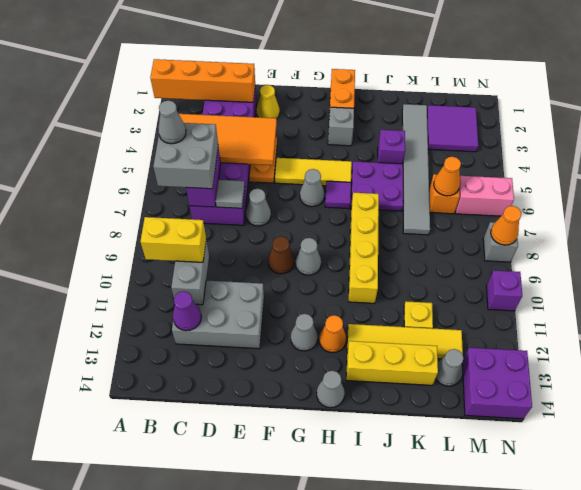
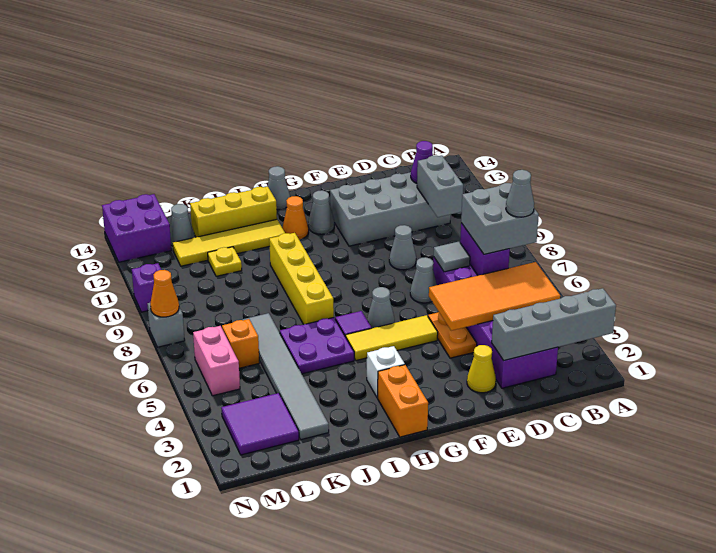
orange 1x4 brick [150,59,255,102] -> grey 1x4 brick [492,288,616,360]
yellow 1x2 brick [140,217,206,262] -> none
grey 2x3 brick [172,280,264,349] -> grey 2x4 brick [330,172,451,246]
brown 1x1 cone [268,236,294,274] -> none
grey 1x1 cone [295,238,321,275] -> grey 1x1 cone moved to [389,225,416,270]
grey 1x1 brick [328,107,354,146] -> white 1x1 brick [367,346,405,398]
purple 1x1 brick [378,130,405,164] -> none
orange 1x1 cone [434,157,461,196] -> none
pink 1x2 brick [455,176,514,216] -> pink 1x2 brick turned to [193,326,240,396]

